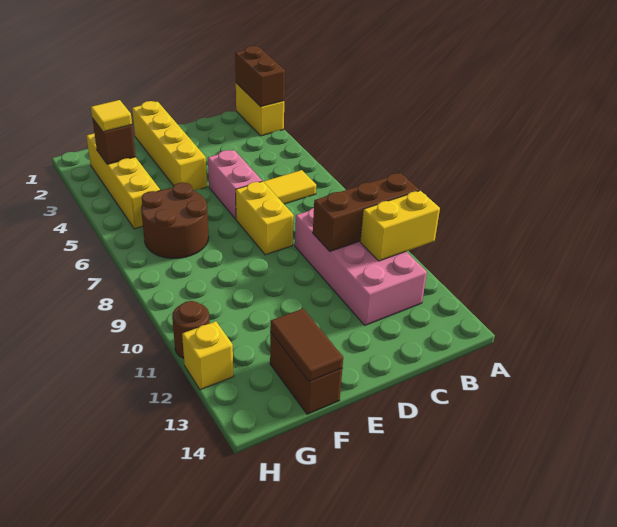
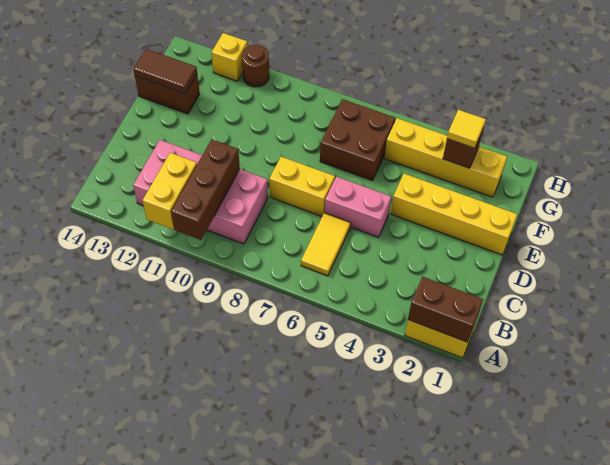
brown 2x2 round brick [141,182,209,258] -> brown 2x2 brick [320,99,395,180]

